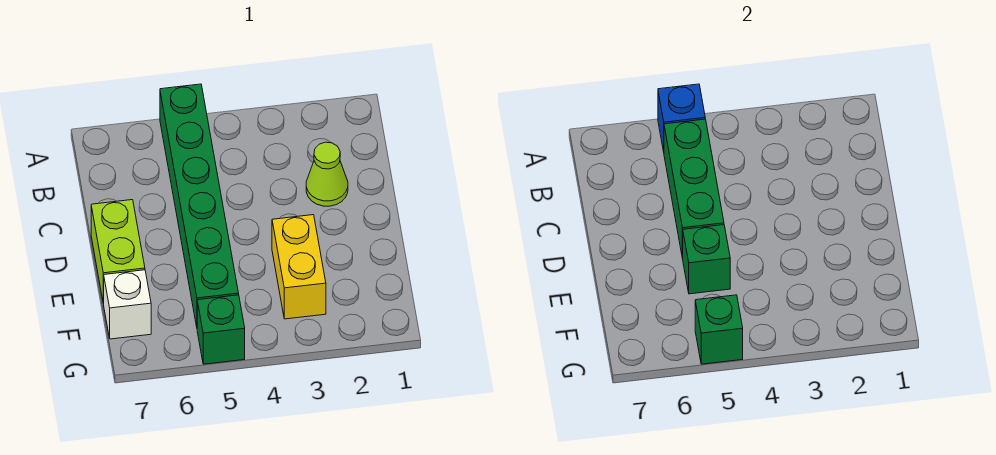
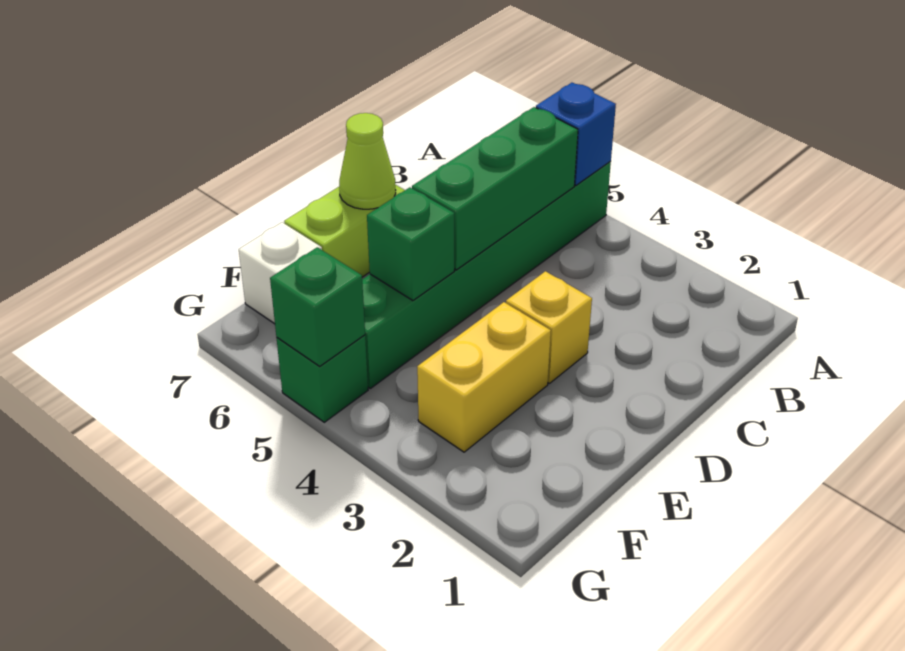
lime 1x1 cone [306,142,348,206] -> lime 1x1 cone moved to [339,113,396,209]
none -> yellow 1x1 brick [506,271,592,384]

